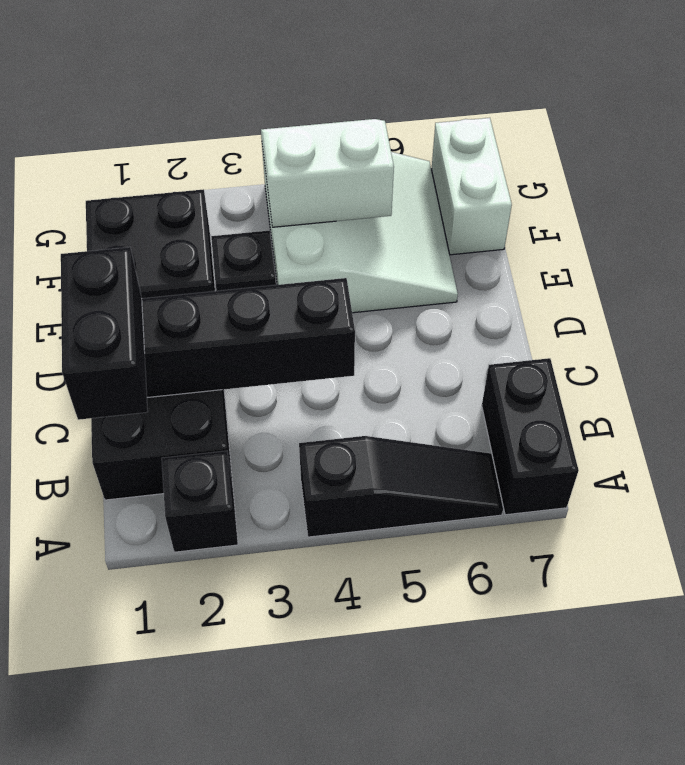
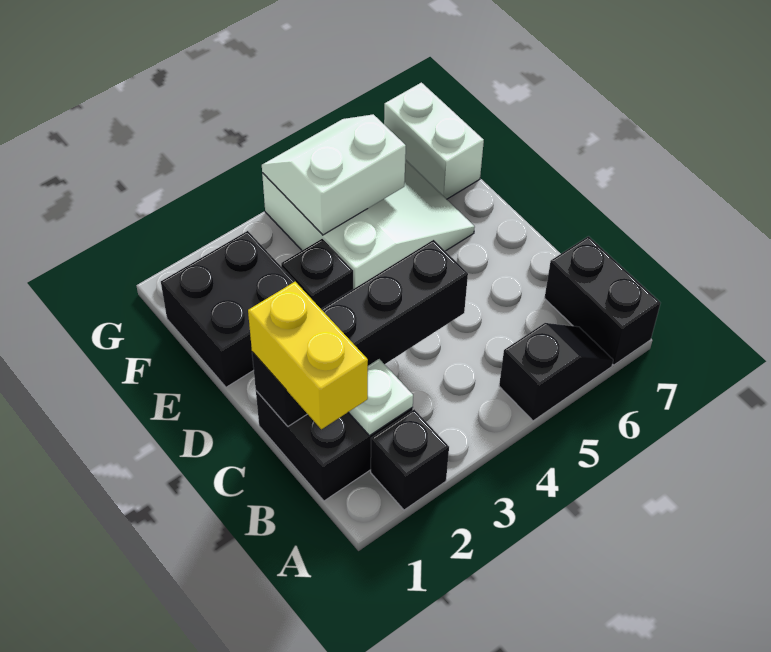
black 1x3 slope [299,436,503,537] -> black 1x2 slope [499,323,613,421]
black 1x2 brick [61,247,148,420] -> yellow 1x2 brick [248,282,368,429]
none -> white 1x1 plate [348,359,413,435]

